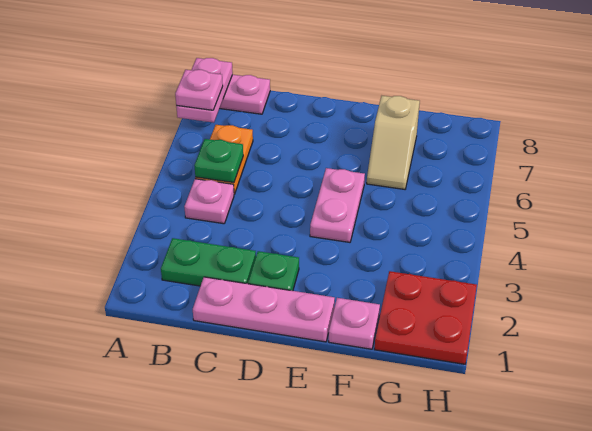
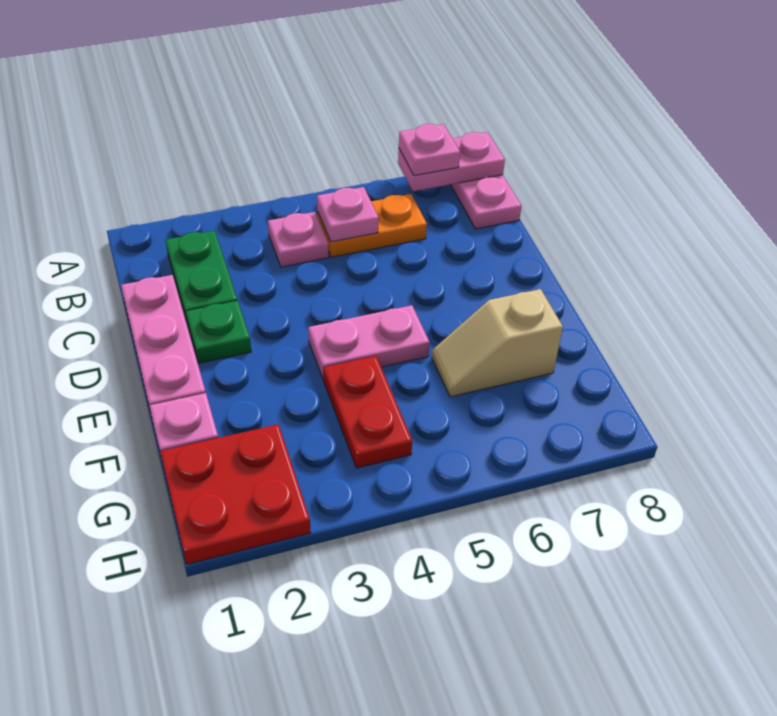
green 1x1 plate [194,139,243,182] -> pink 1x1 plate [317,187,379,242]
none -> red 1x2 plate [324,356,412,468]

